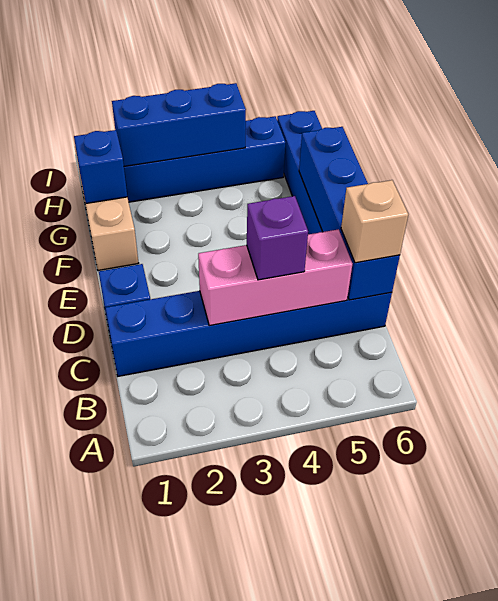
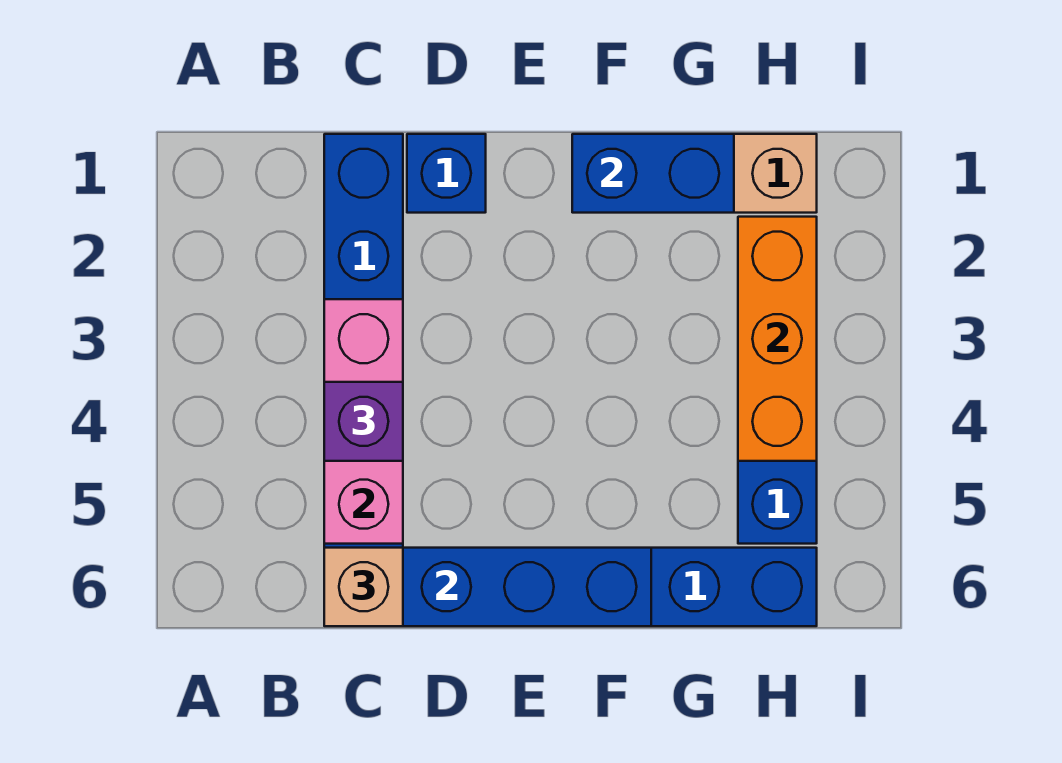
blue 1x1 brick [74,130,127,203] -> blue 1x2 brick [572,134,734,213]
blue 1x3 brick [112,83,246,166] -> orange 1x3 brick [738,217,817,461]

